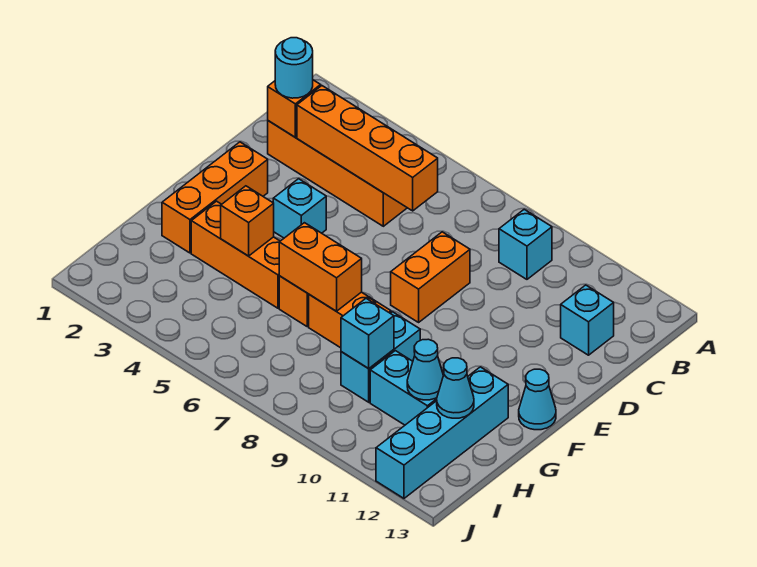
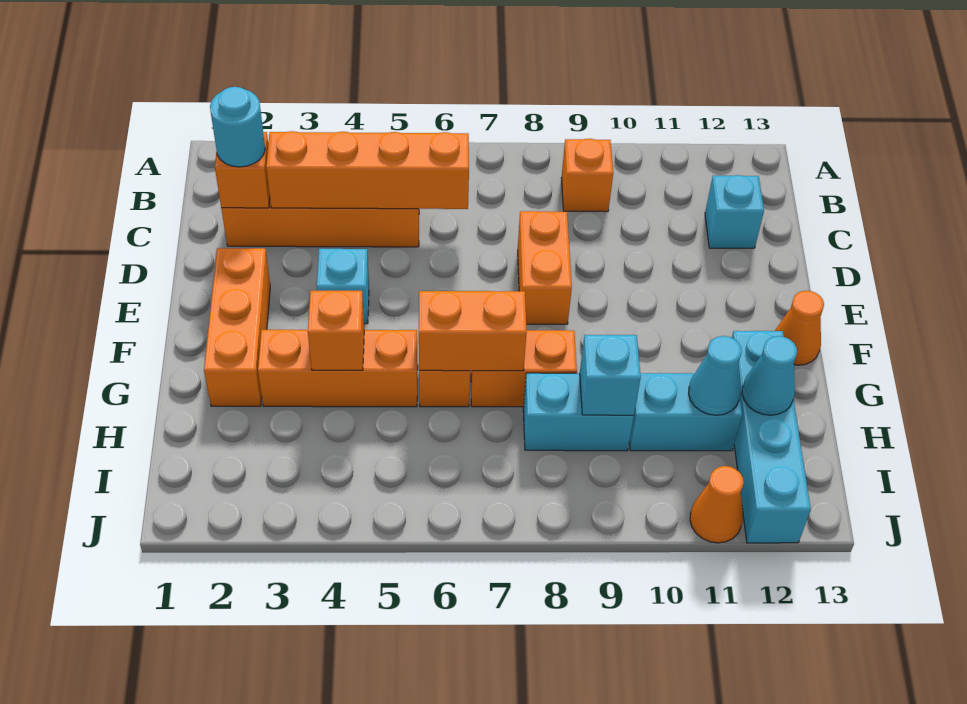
cyan 1x1 brick [499,209,552,279] -> orange 1x1 brick [561,139,613,212]
cyan 1x1 cone [519,369,556,430] -> orange 1x1 cone [775,291,824,365]
cyan 1x2 brick [341,312,420,402] -> cyan 1x2 brick turned to [523,373,634,451]
none -> orange 1x1 cone [690,466,744,543]

